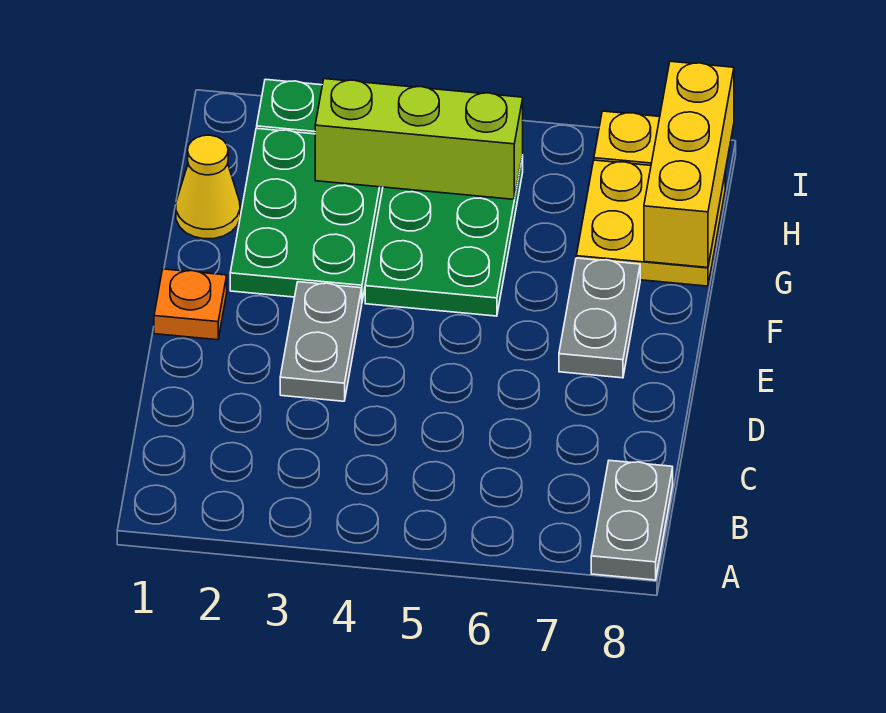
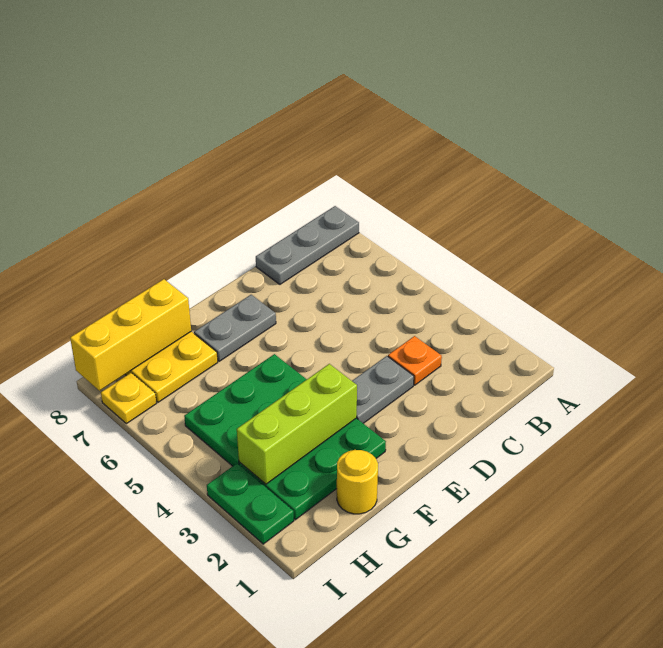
grey 1x2 plate [591,460,673,580] -> grey 1x3 plate [256,206,359,284]
orange 1x1 plate [154,269,227,340] -> orange 1x1 plate moved to [388,336,442,385]
yellow 1x1 cone [176,135,240,239] -> yellow 1x1 round brick [337,450,378,514]
lime 1x3 brick [315,79,523,199] -> lime 1x3 brick turned to [237,364,357,484]

